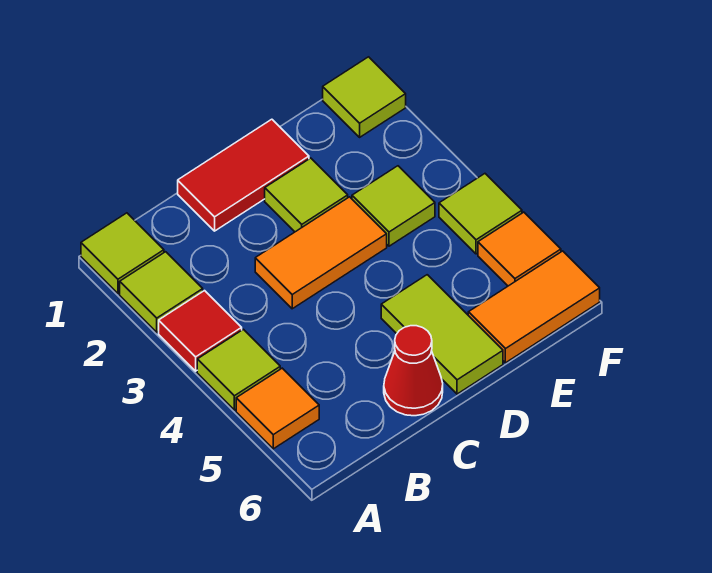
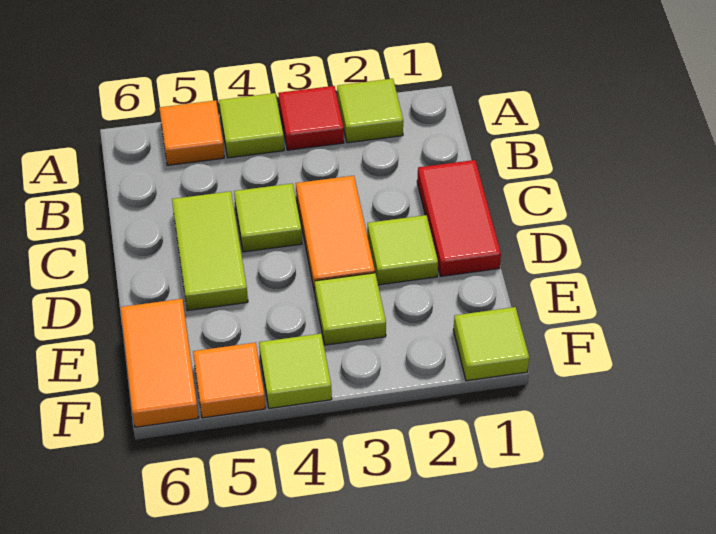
lime 1x1 tile [81,213,164,293] -> lime 1x1 tile moved to [234,183,302,252]
red 1x1 cone [384,326,443,416] -> none
lime 1x2 tile [381,275,503,394] -> lime 1x2 tile turned to [172,191,248,311]

